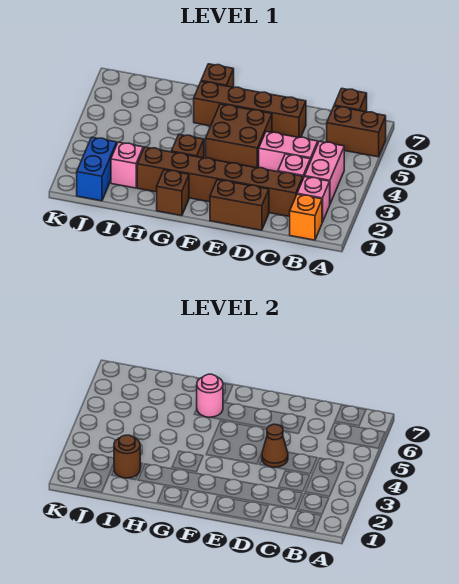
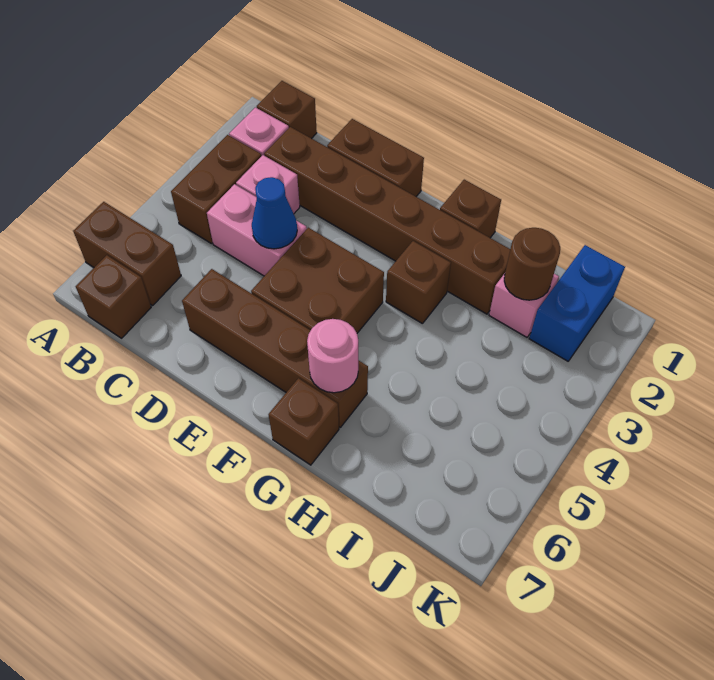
orange 1x1 brick [290,194,322,240] -> brown 1x1 brick [257,81,317,139]
pink 1x2 brick [305,141,344,204] -> brown 1x2 brick [171,135,261,244]
brown 1x1 cone [262,424,288,467] -> blue 1x1 cone [252,177,297,249]

